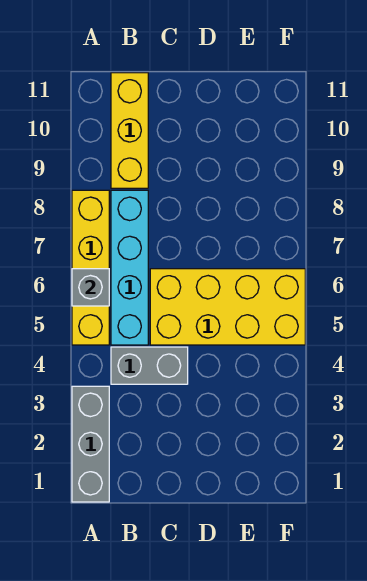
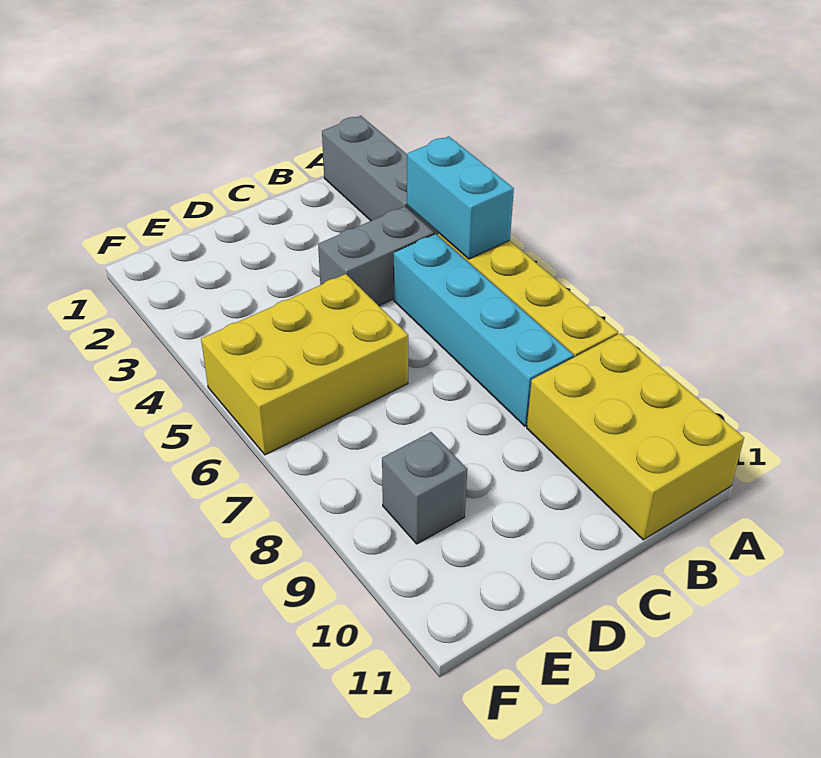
none -> cyan 1x2 brick [407,136,514,259]
grey 1x1 brick [72,269,109,306] -> grey 1x1 brick moved to [382,432,467,544]
yellow 1x3 brick [111,73,148,188] -> yellow 2x3 brick [527,334,744,540]
yellow 2x4 brick [150,269,305,345] -> yellow 2x3 brick [201,274,408,455]

